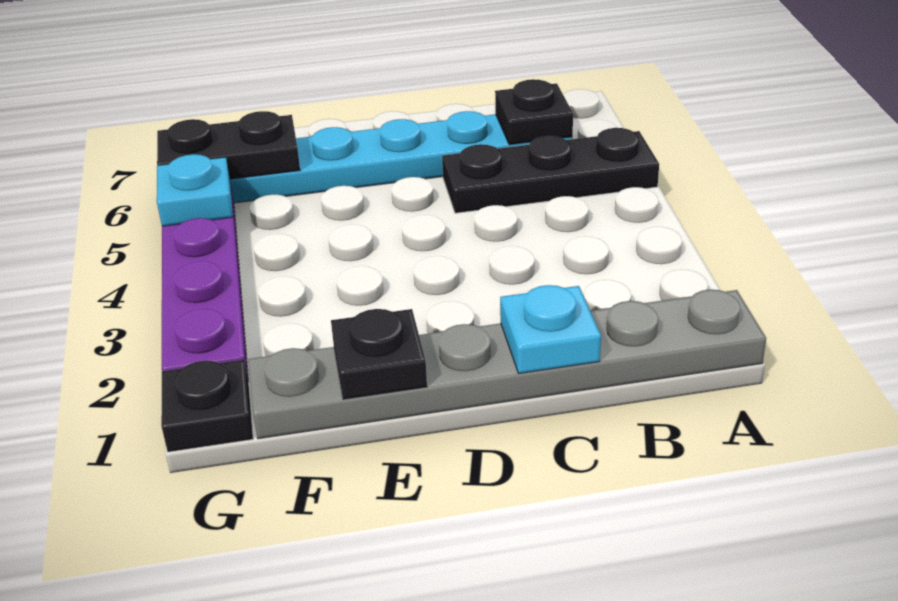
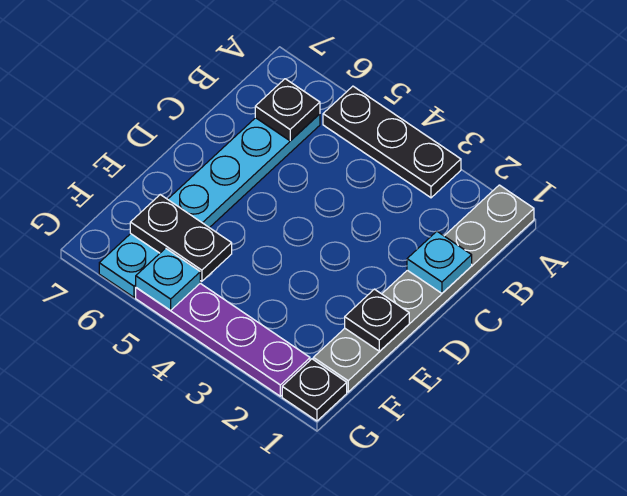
black 1x3 plate [442,128,659,213] -> black 1x3 plate turned to [323,86,461,198]
black 1x2 plate [157,111,300,179] -> black 1x2 plate turned to [130,195,232,281]

